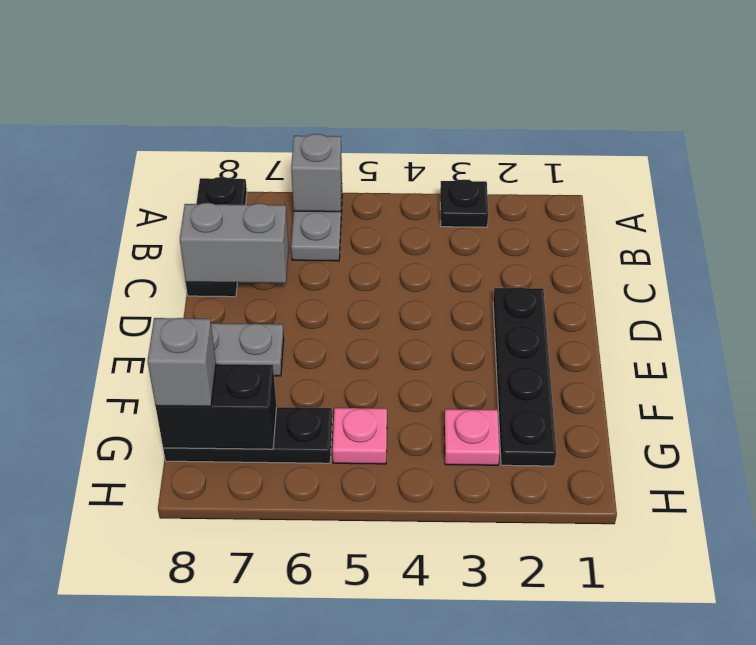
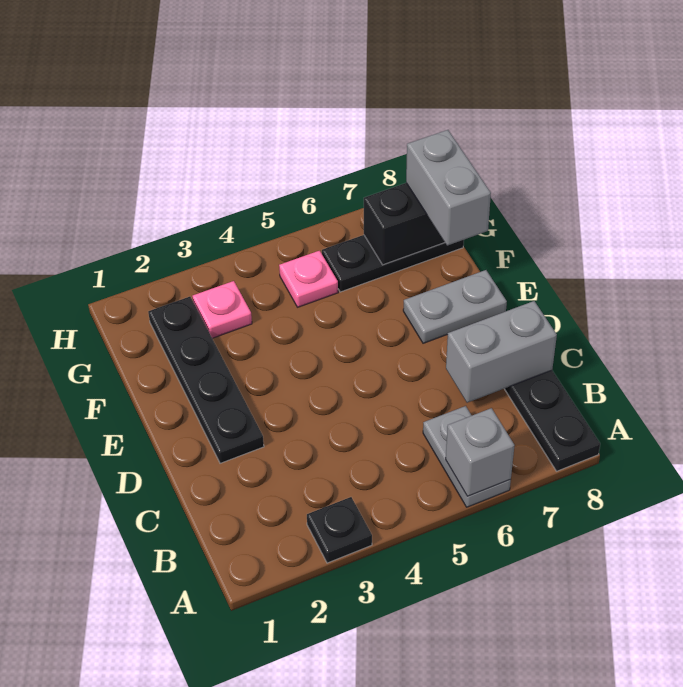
grey 1x1 brick [148,318,216,407] -> grey 1x2 brick [406,130,491,246]

